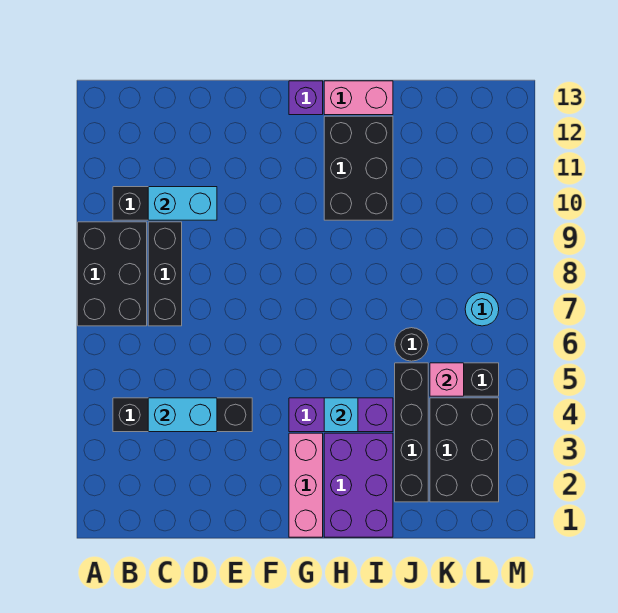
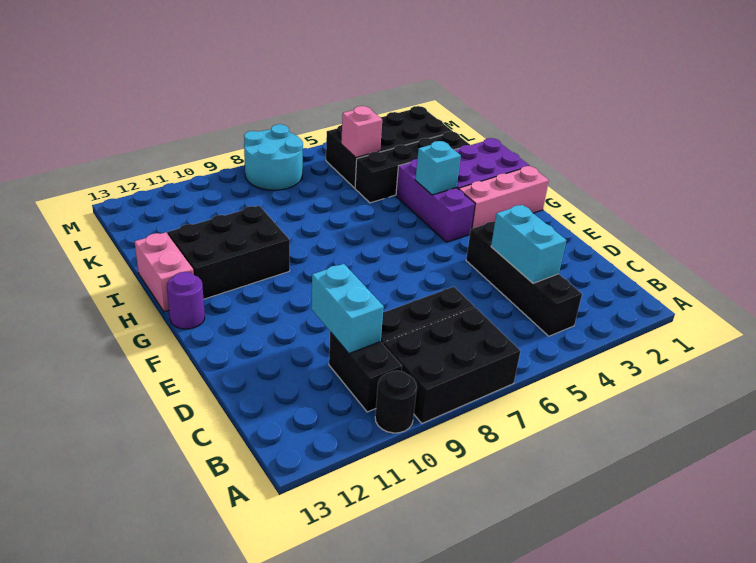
purple 1x1 brick [289,81,323,115] -> purple 1x1 round brick [167,272,205,329]
black 1x1 round brick [395,328,428,361] -> black 1x1 round brick moved to [375,371,417,433]
cyan 1x1 round brick [465,293,499,326] -> cyan 2x2 round brick [244,124,303,190]

